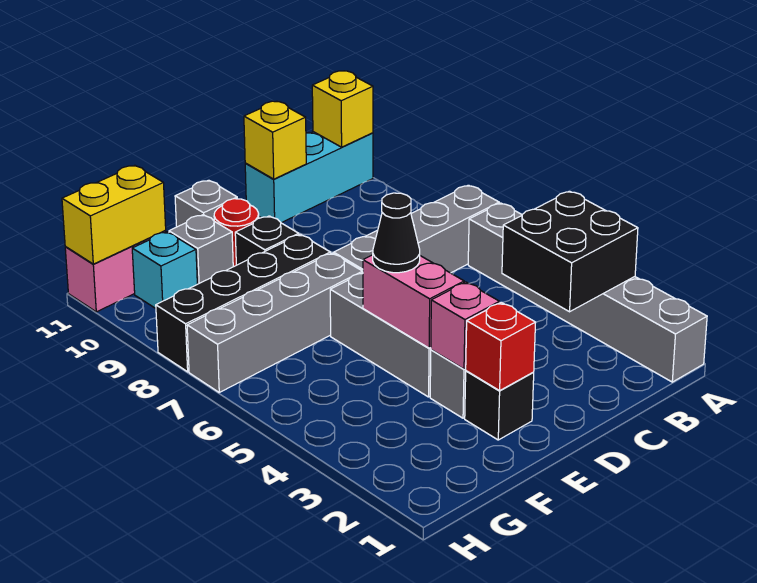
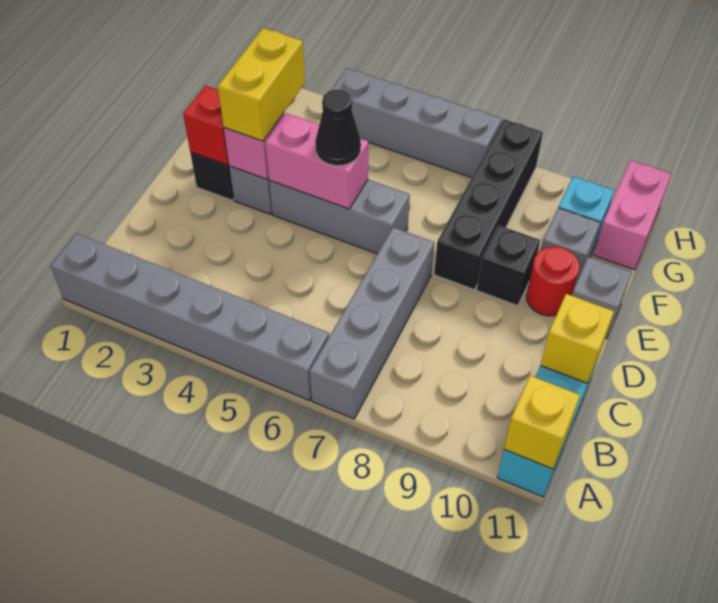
black 2x2 brick [502,191,638,312] -> none
grey 1x4 brick [187,253,363,392] -> grey 1x4 brick turned to [331,68,502,178]
yellow 1x2 brick [62,165,166,264] -> yellow 1x2 brick moved to [218,28,305,141]

